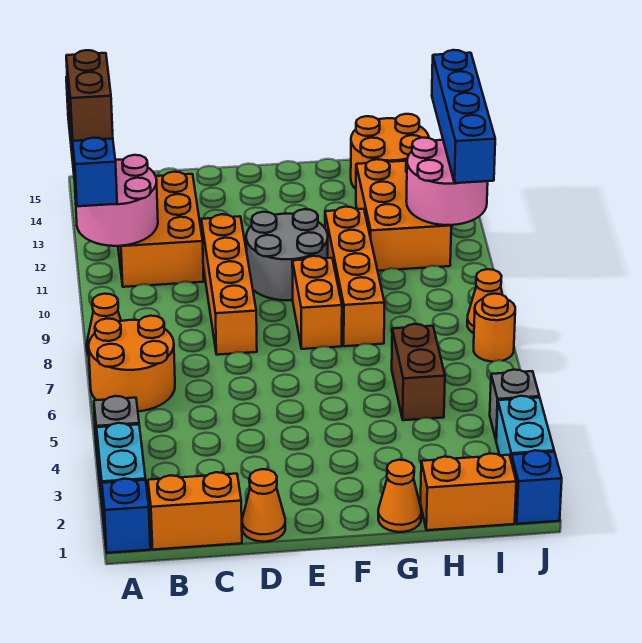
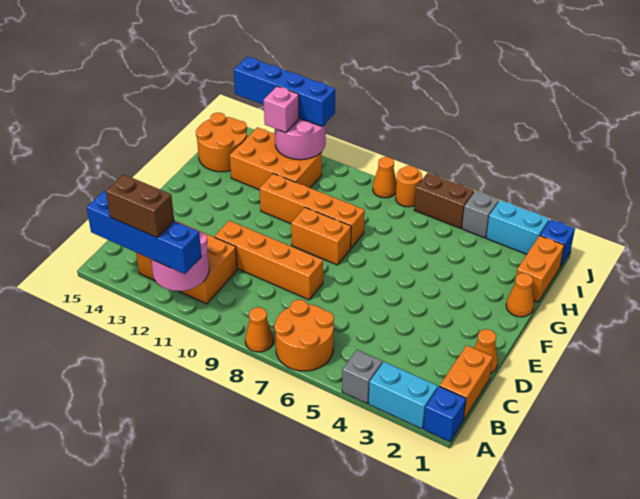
grey 2x2 round brick [246,209,328,300] -> none
brown 1x2 brick [392,324,445,420] -> brown 1x2 brick moved to [414,173,474,228]
none -> pink 1x1 brick [264,86,299,133]

